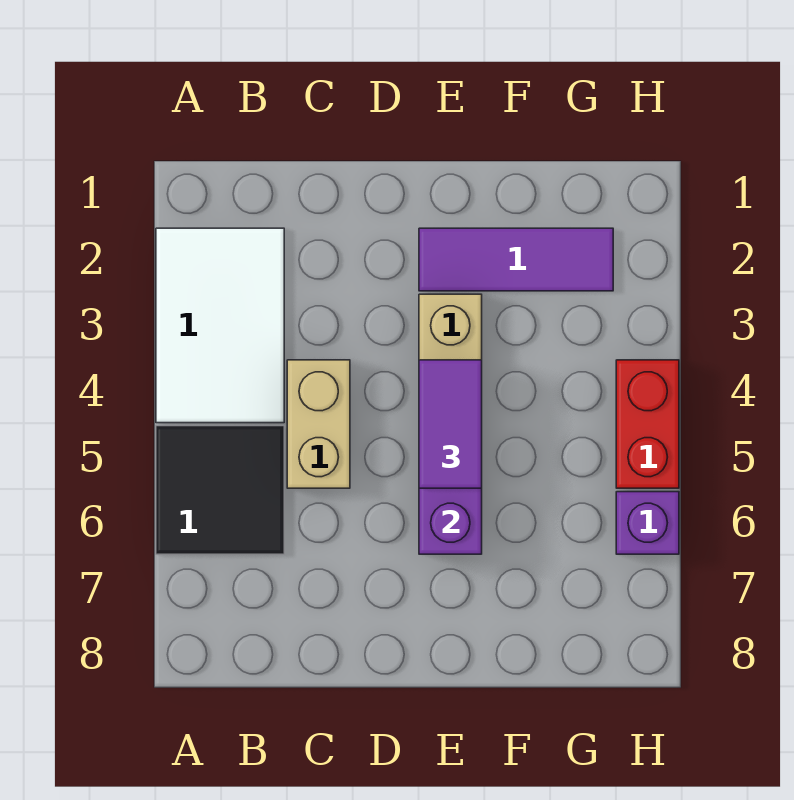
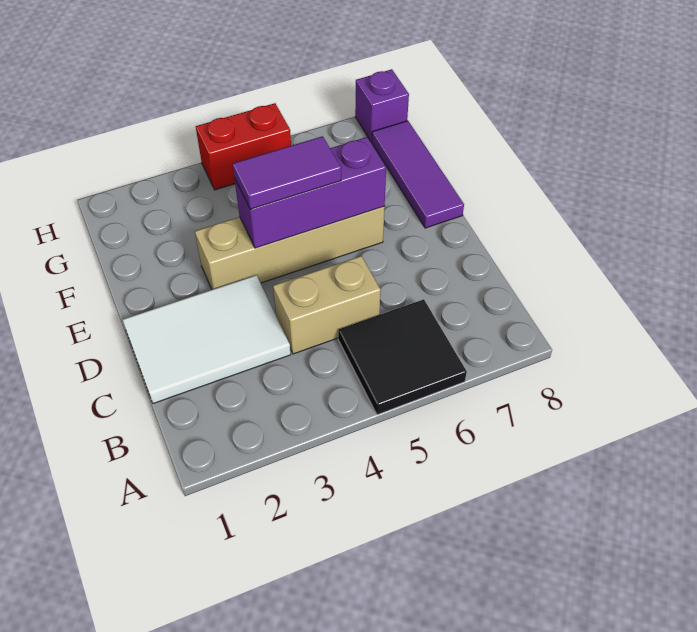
white 2x3 tile [156,228,284,423] -> white 2x3 tile moved to [122,275,291,404]
purple 1x3 tile [419,228,613,291] -> purple 1x3 tile moved to [372,121,464,228]
purple 1x1 brick [616,492,679,554] -> purple 1x1 brick moved to [355,69,409,142]

